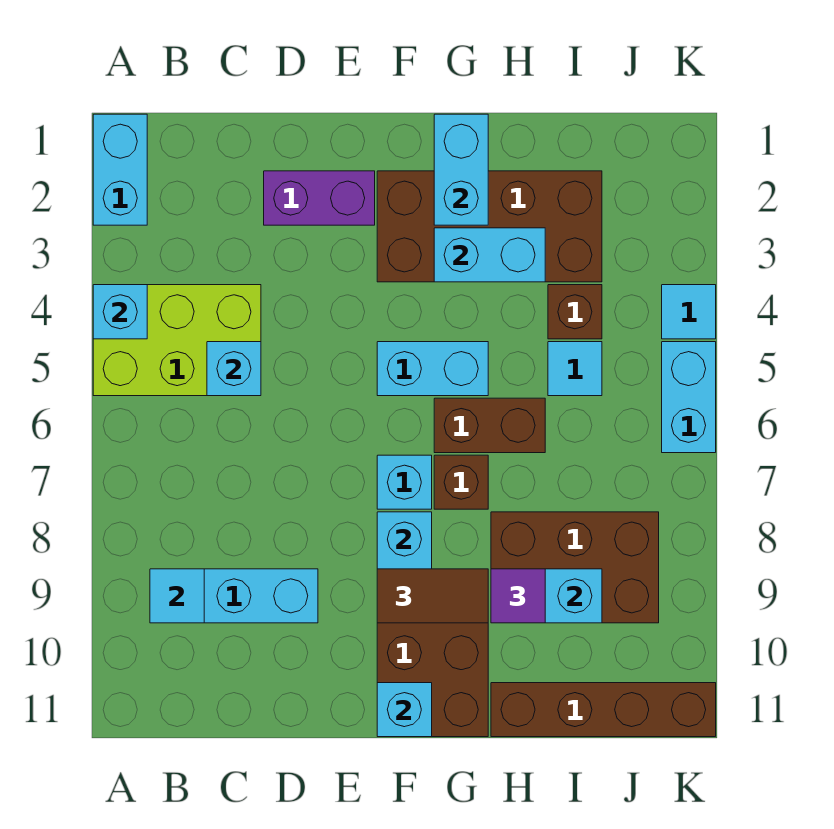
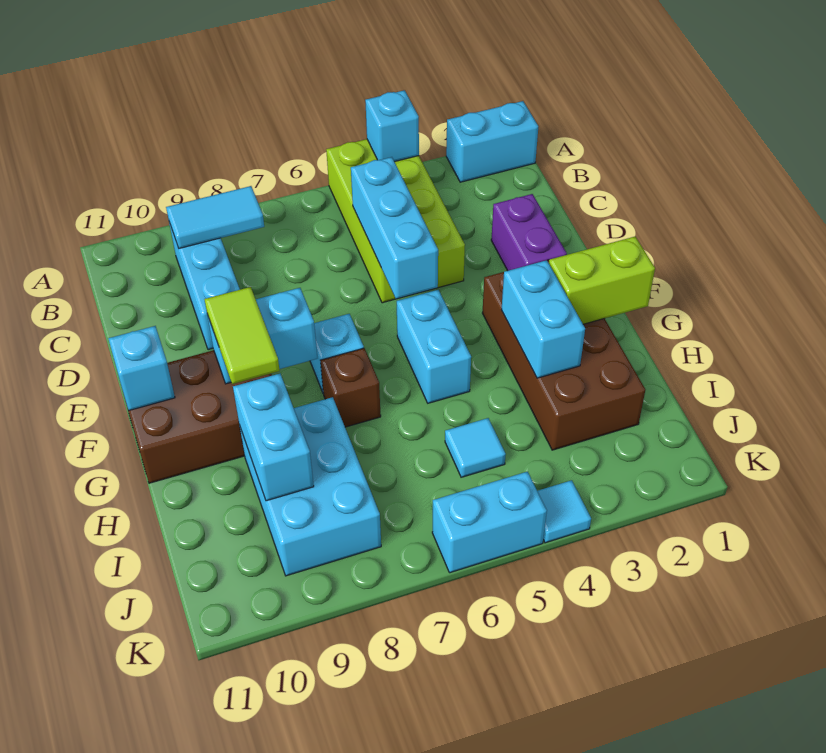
lime 2x3 brick [93,285,261,396] -> lime 2x4 brick [326,139,465,303]
cyan 1x1 tile [150,569,204,623] -> cyan 1x2 tile [166,186,264,248]
cyan 1x1 brick [207,342,261,396] -> cyan 1x3 brick [351,157,438,299]
brown 1x2 tile [377,569,488,623] -> lime 1x2 tile [204,287,280,384]
cyan 1x2 brick [434,114,488,225] -> lime 1x2 brick [549,237,655,324]
brown 1x2 brick [434,398,545,453] -> none
brown 2x3 brick [491,512,659,623] -> cyan 2x3 brick [240,397,381,576]
purple 1x1 tile [491,569,545,623] -> none
brown 1x4 brick [491,683,716,737] -> none
brown 1x1 brick [548,285,602,339] -> none

